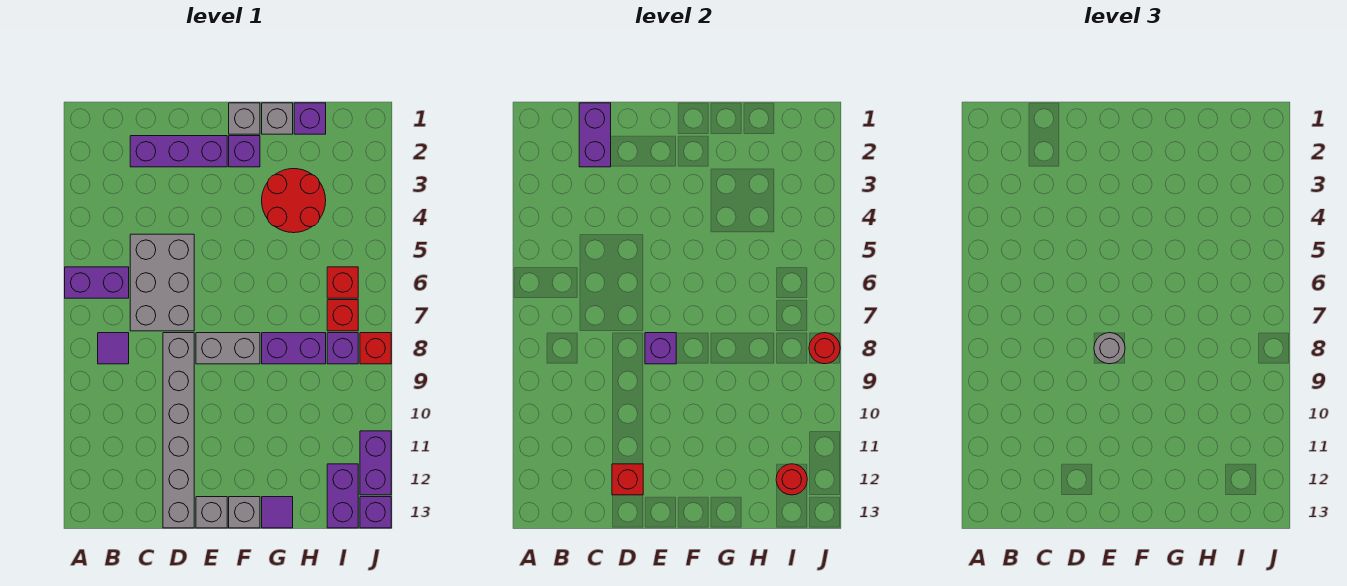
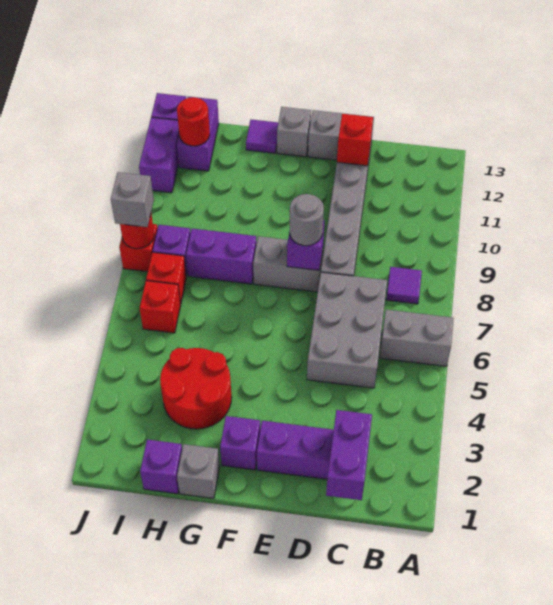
purple 1x2 brick [65,267,129,298] -> grey 1x2 brick [380,310,454,366]
grey 1x1 brick [229,103,260,134] -> grey 1x1 brick moved to [111,172,154,227]

